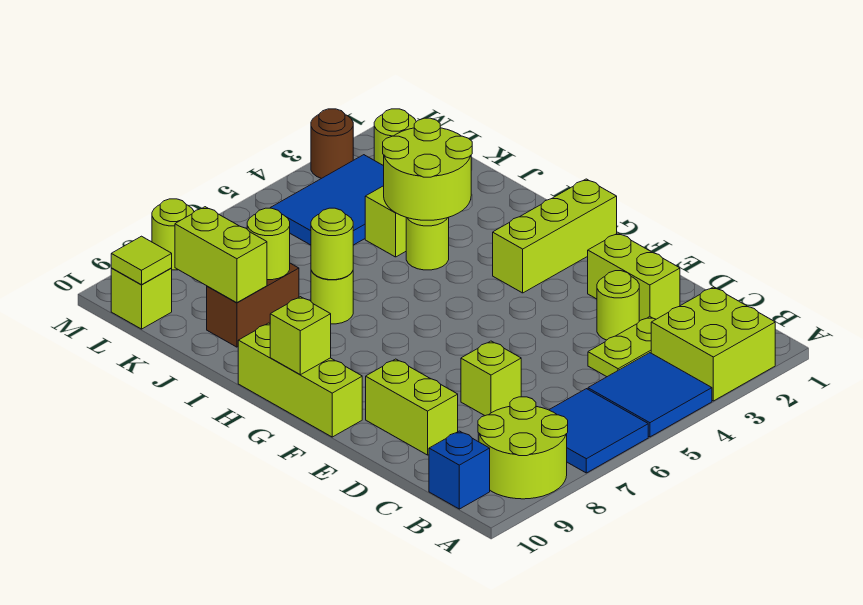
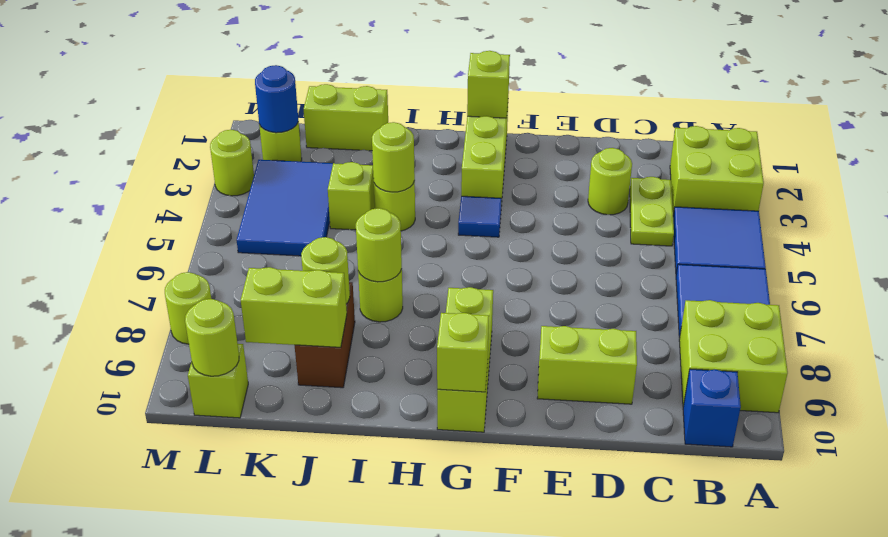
lime 2x2 round brick [478,397,568,499] -> lime 2x2 brick [679,300,788,413]
lime 1x2 brick [588,233,680,321] -> lime 1x2 brick moved to [304,84,388,151]
lime 1x1 brick [461,341,521,416] -> lime 1x1 brick moved to [467,51,510,118]
lime 1x3 brick [238,323,362,437] -> lime 1x3 brick turned to [437,287,493,432]
none -> blue 1x1 tile [458,196,502,237]
lime 2x2 round brick [383,118,472,220] -> lime 1x1 round brick [372,122,415,192]
none -> blue 1x1 round brick [255,65,298,133]
lime 1x1 tile [111,236,172,285] -> lime 1x1 round brick [185,299,239,376]
brown 1x1 round brick [311,109,353,179] -> lime 1x1 round brick [210,130,254,196]

